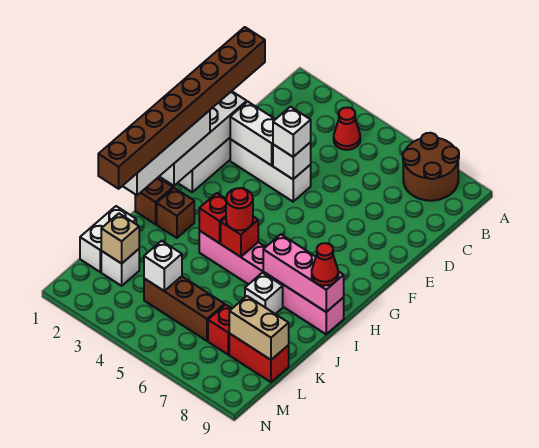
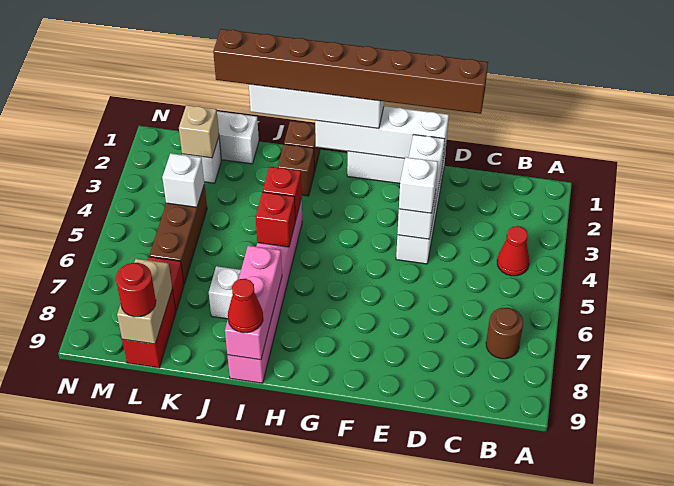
brown 2x2 round brick [403,133,459,201] -> brown 1x1 round brick [486,308,523,359]
red 1x1 round brick [226,188,253,230] -> red 1x1 round brick moved to [116,263,156,317]

